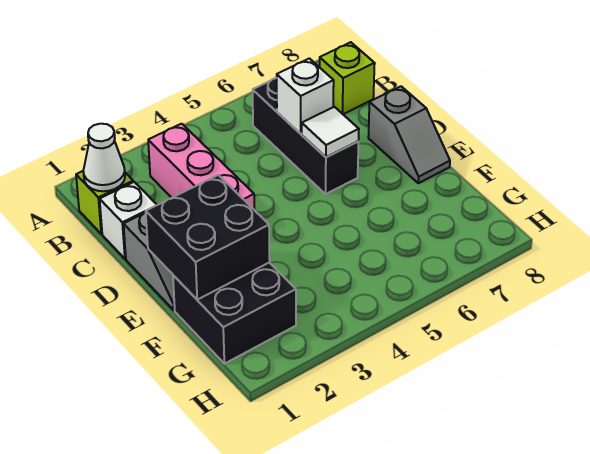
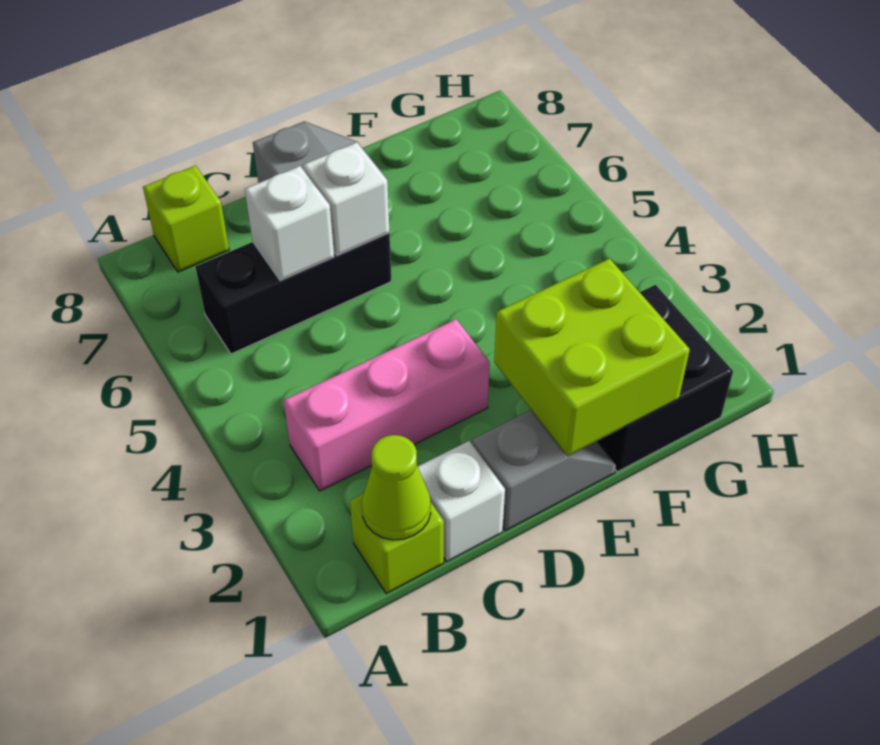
white 1x1 cone [83,124,125,191] -> lime 1x1 cone [362,435,431,540]
white 1x1 tile [302,107,359,157] -> white 1x1 brick [303,142,389,255]
black 2x2 brick [146,175,270,300] -> lime 2x2 brick [494,259,690,456]

